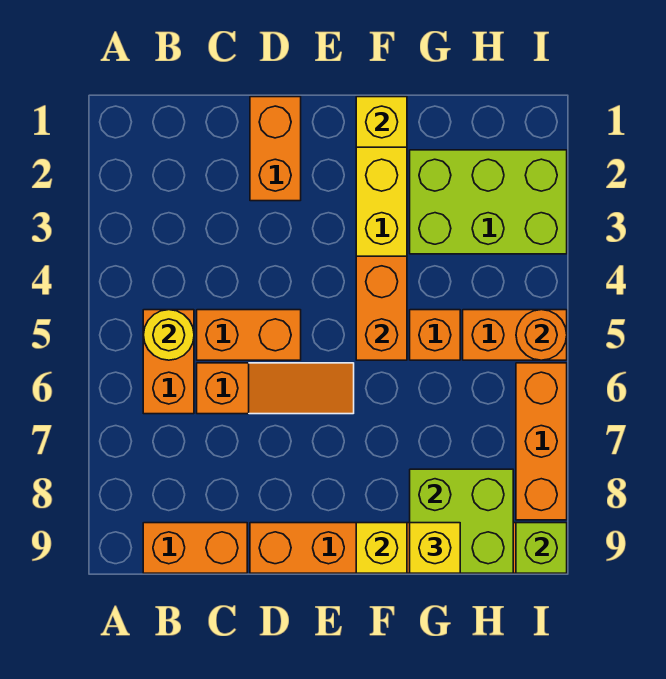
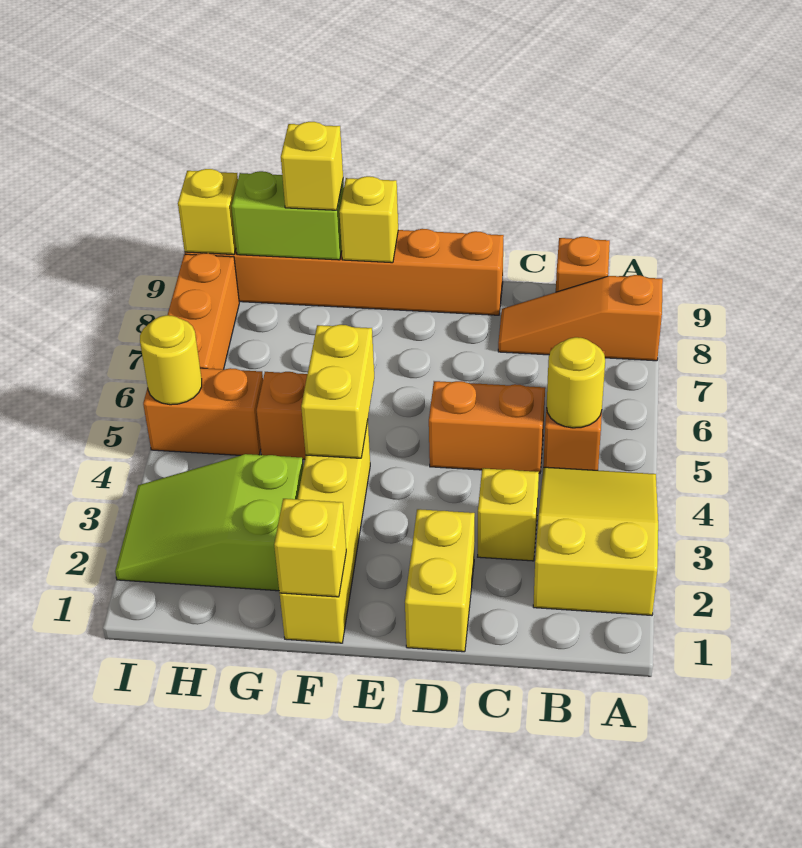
none -> yellow 2x3 slope [533,467,658,615]
orange 1x2 brick [143,523,247,573] -> orange 1x1 brick [556,237,610,292]
none -> yellow 1x1 brick [478,468,539,561]
orange 1x3 slope [197,363,354,414] -> orange 1x3 slope moved to [498,275,663,361]
orange 1x2 brick [250,97,301,201] -> yellow 1x2 brick [405,509,475,652]
orange 1x2 brick [356,256,407,360] -> yellow 1x2 brick [301,325,374,458]
lime 2x3 brick [410,150,567,254] -> lime 2x3 slope [115,454,303,591]
lime 2x2 brick [410,469,513,573] -> lime 1x2 brick [231,171,344,260]
orange 1x1 round brick [516,310,567,360] -> yellow 1x1 round brick [140,315,202,405]
lime 1x1 brick [516,523,567,573] -> yellow 1x1 brick [178,169,238,255]

